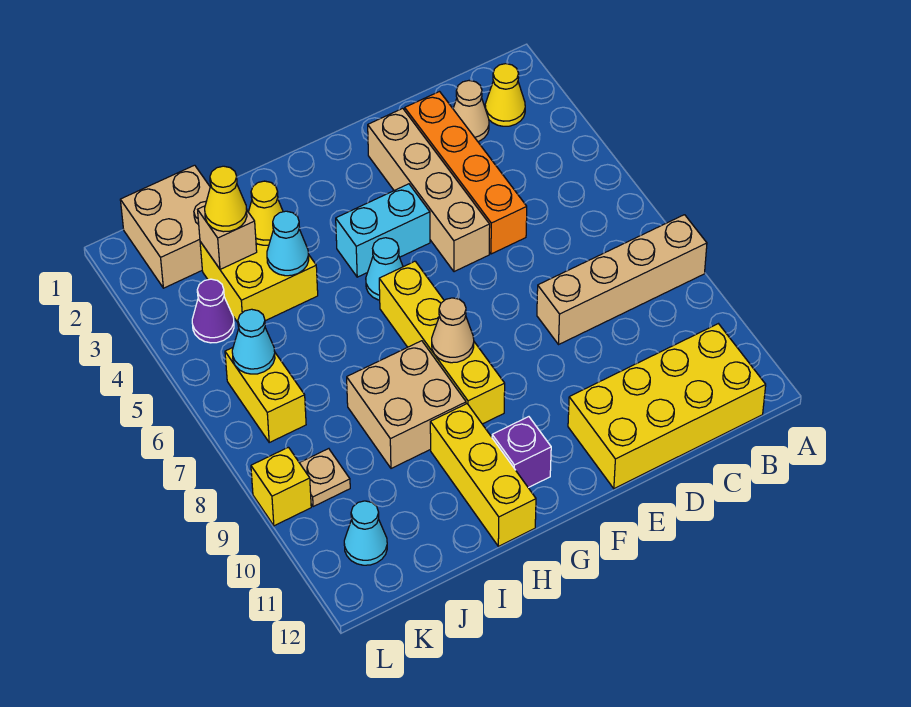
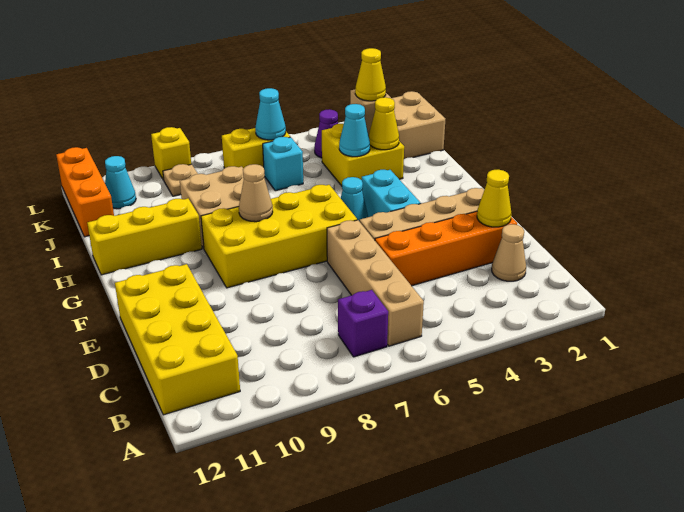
tan 1x4 brick [537,215,707,344] -> tan 1x4 brick moved to [327,220,424,346]
yellow 1x1 cone [485,64,525,126] -> yellow 1x1 cone moved to [477,170,512,227]
yellow 1x4 brick [379,261,505,424] -> yellow 2x4 brick [201,185,357,288]
purple 1x1 brick [492,417,551,488] -> purple 1x1 brick moved to [338,290,388,357]
none -> cyan 1x1 brick [263,137,303,191]
none -> orange 1x3 brick [56,147,114,237]

